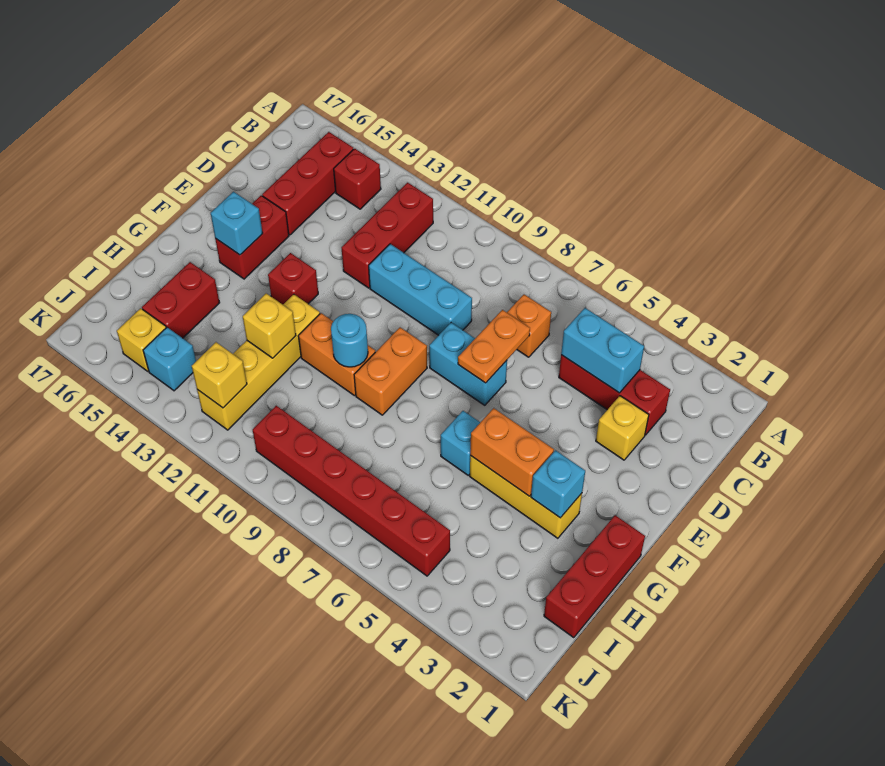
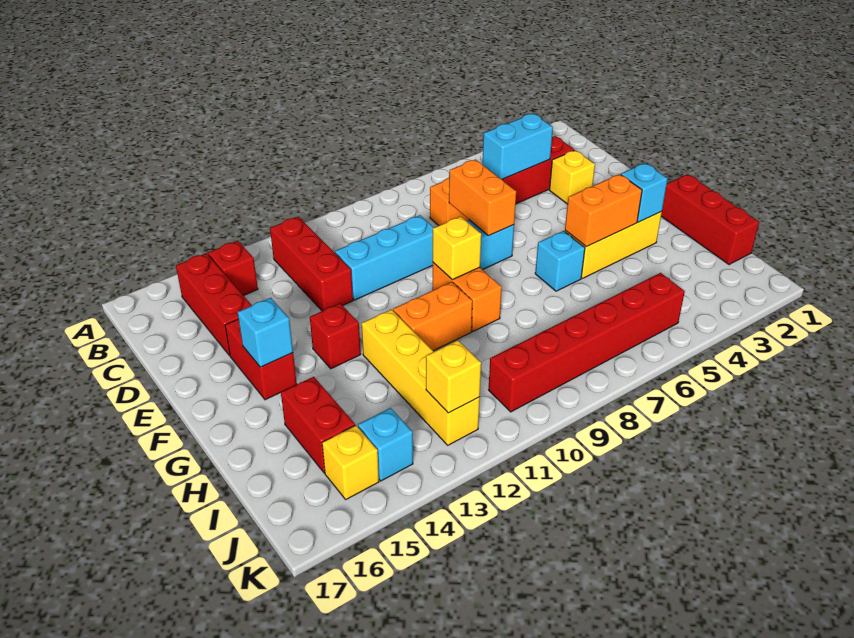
orange 1x2 plate [458,310,530,383] -> orange 1x2 brick [449,159,516,236]
cyan 1x1 round brick [331,314,368,367] -> none
yellow 1x1 brick [243,293,296,358] -> yellow 1x1 brick moved to [433,216,481,280]

